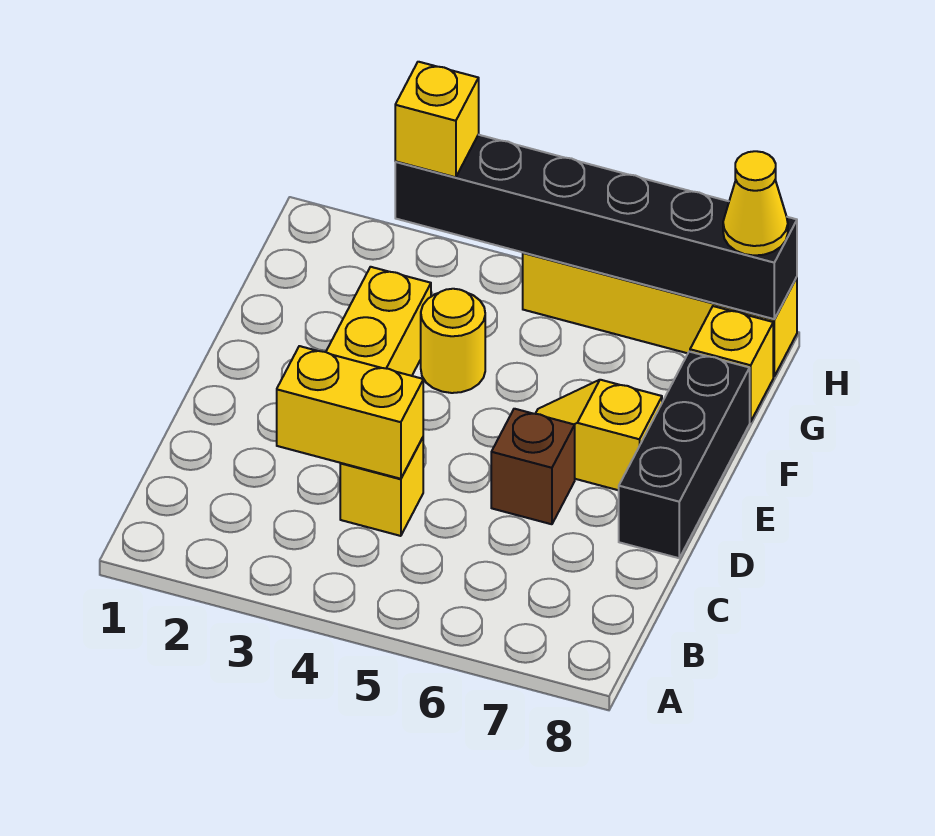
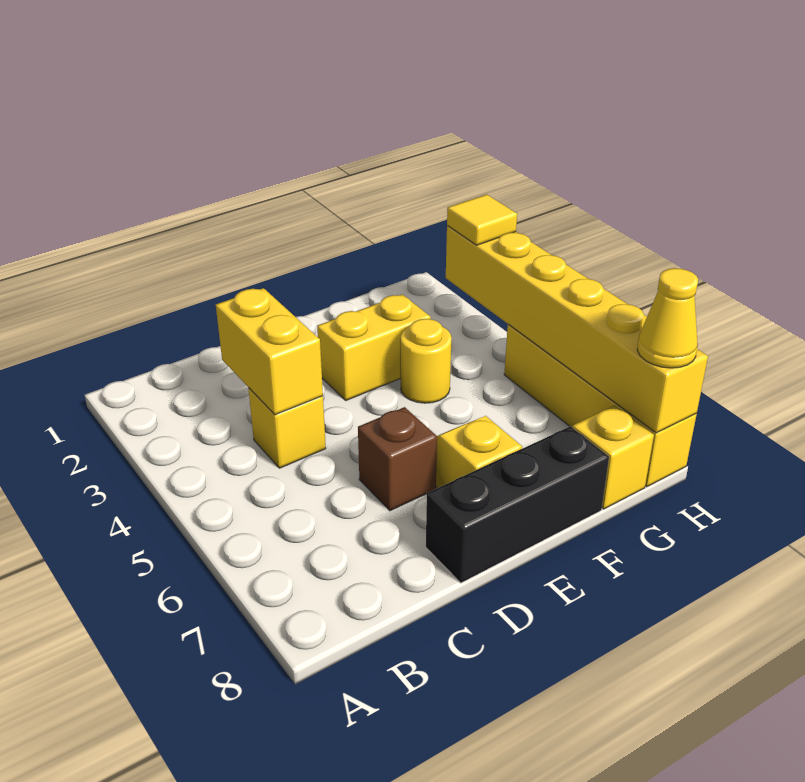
black 1x6 brick [395,135,797,319] -> yellow 1x6 brick [446,226,708,433]
yellow 1x1 brick [395,62,479,177] -> yellow 1x1 tile [447,194,517,245]

